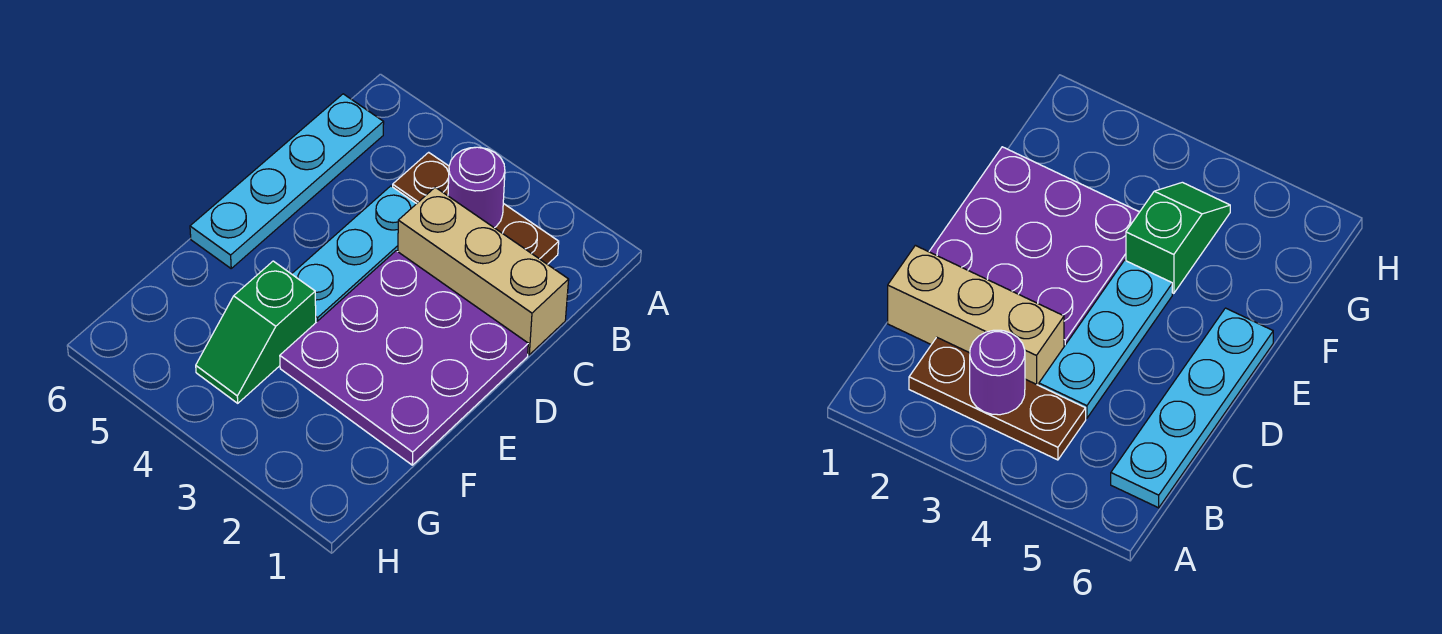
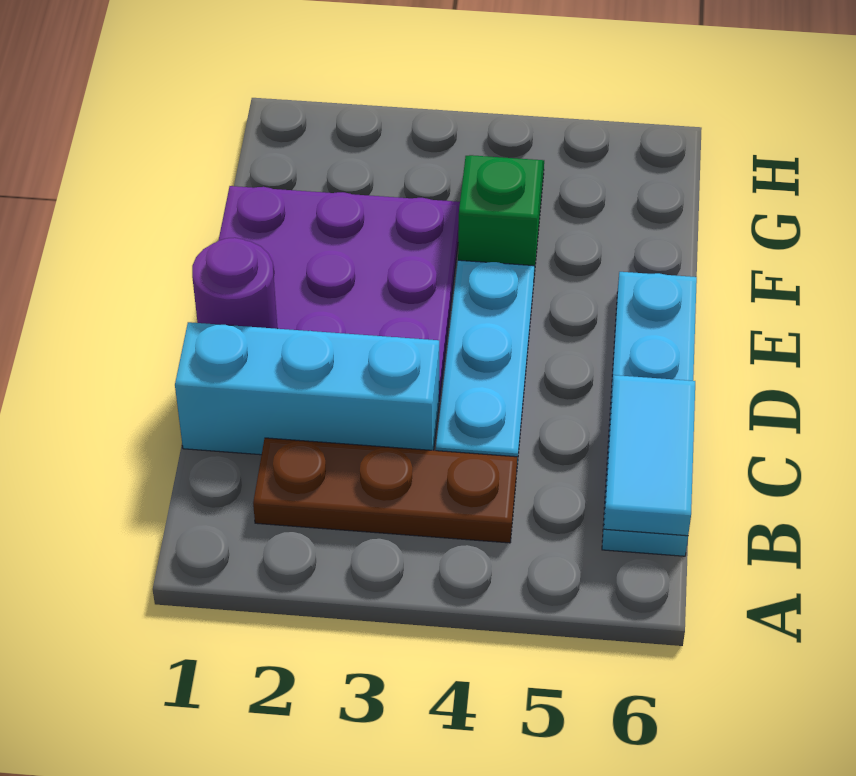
purple 1x1 round brick [448,147,505,228] -> purple 1x1 round brick moved to [192,238,278,329]
none -> cyan 1x2 tile [604,375,695,536]
tan 1x3 brick [398,187,569,355] -> cyan 1x3 brick [175,322,439,455]

